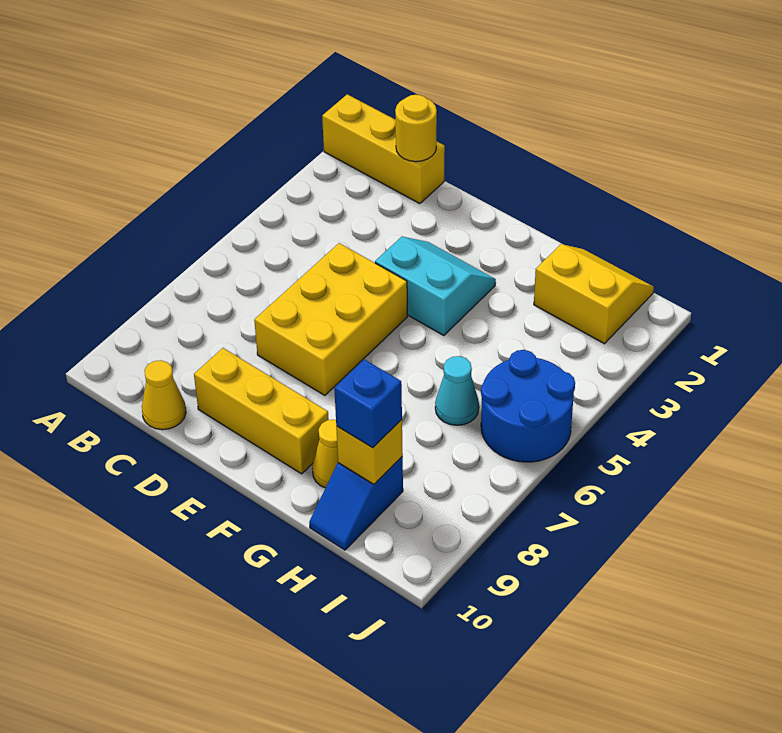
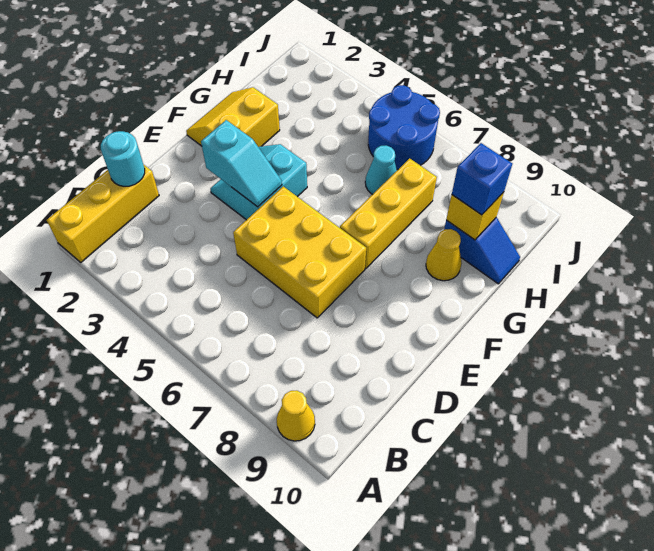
yellow 1x1 round brick [395,95,437,162] -> cyan 1x1 round brick [101,131,145,186]
yellow 1x1 cone [142,360,186,430] -> yellow 1x1 cone moved to [277,391,315,441]
yellow 1x3 brick [194,348,329,474] -> yellow 1x3 brick moved to [340,159,437,269]
none -> cyan 1x2 slope [201,120,282,207]
yellow 2x2 slope [534,244,654,344] -> yellow 2x2 slope moved to [186,87,280,147]

